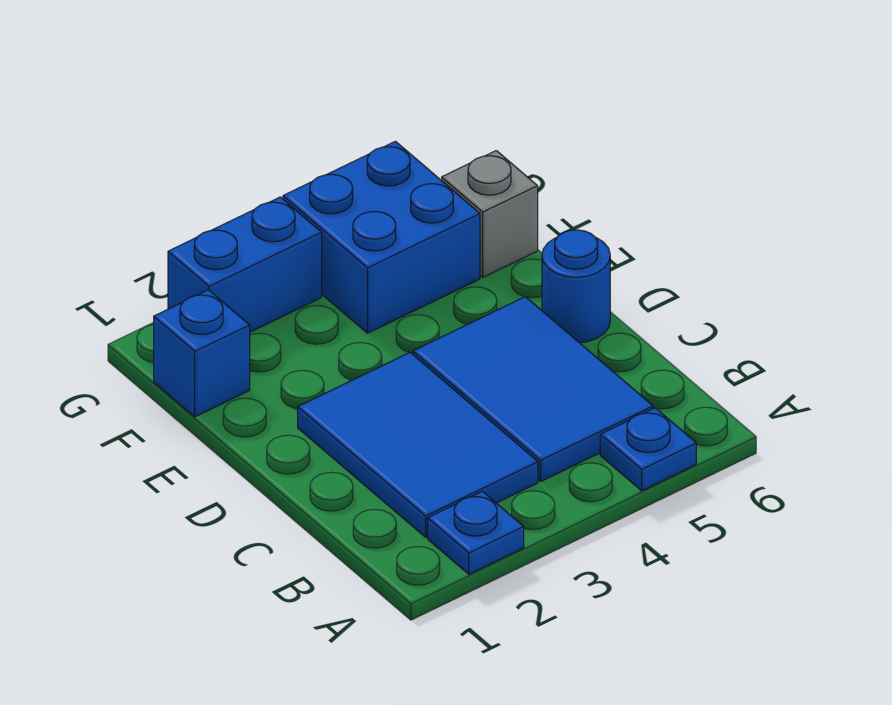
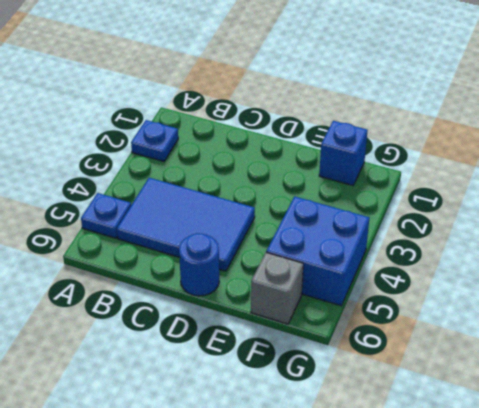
blue 2x3 tile [298,352,538,537] -> none
blue 1x2 brick [168,197,322,332] -> none

